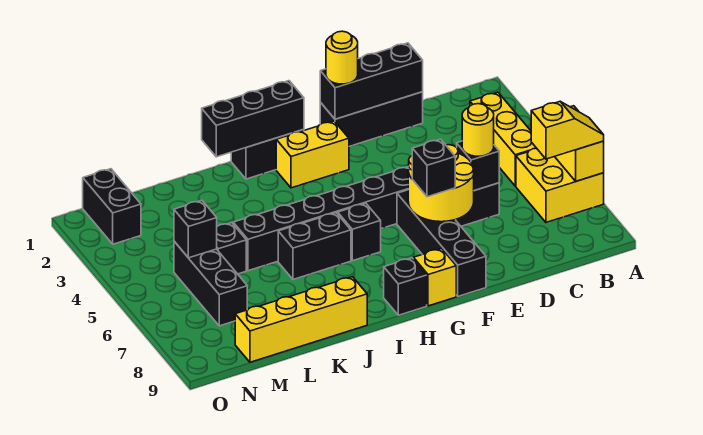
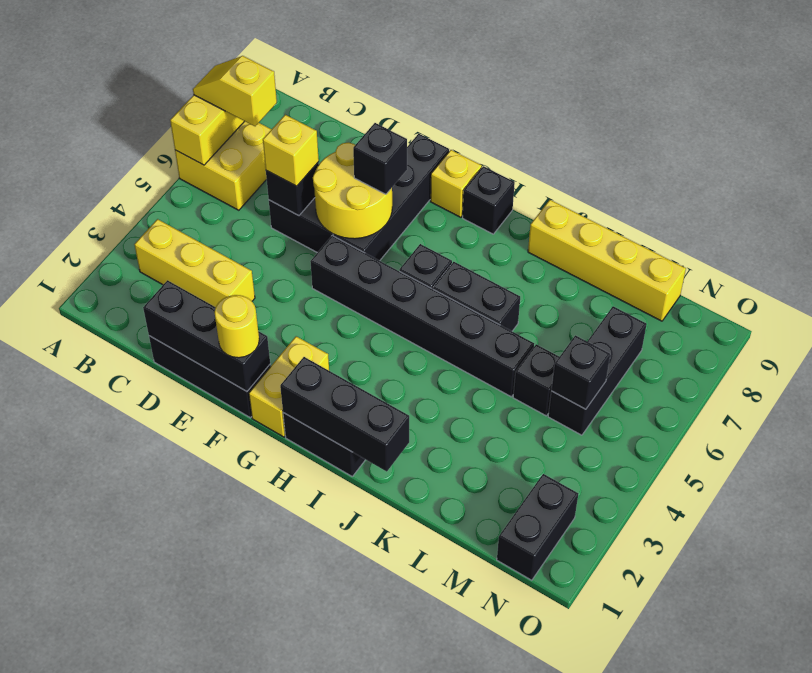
yellow 1x3 brick [470,92,536,186] -> yellow 1x3 brick turned to [134,219,255,307]
yellow 1x1 round brick [462,104,494,156] -> yellow 1x1 brick [263,115,319,186]
yellow 1x2 brick [276,121,349,188] -> yellow 1x2 brick turned to [249,336,329,437]

